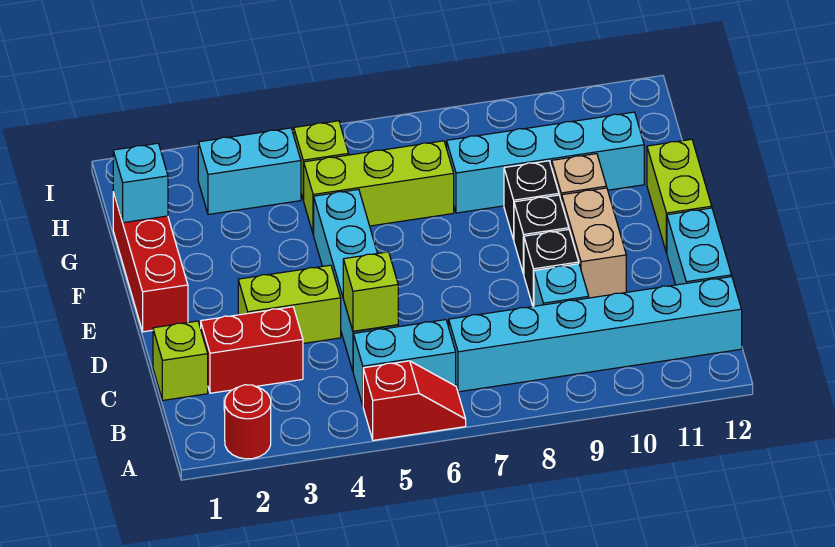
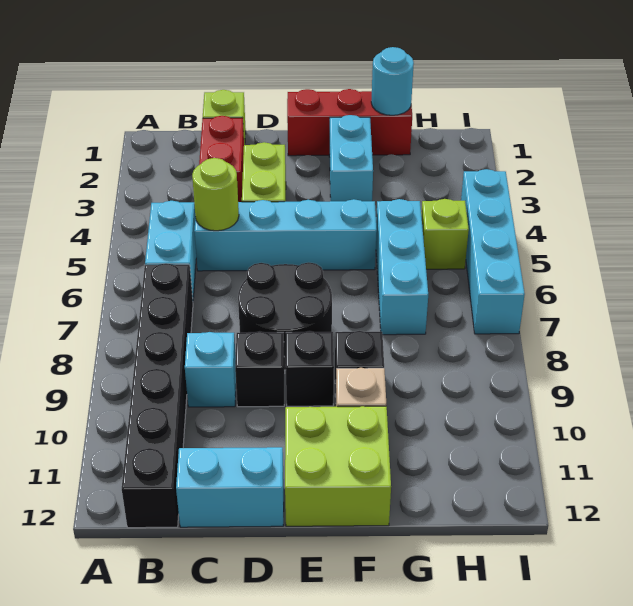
red 1x1 round brick [225,385,271,459] -> none
red 1x2 slope [363,361,466,440] -> none
cyan 1x6 brick [449,277,742,392] -> black 1x6 brick [122,263,193,528]
lime 1x1 brick [343,252,398,331] -> lime 1x1 round brick [192,158,239,231]
none -> black 2x2 round brick [238,262,332,370]
tan 1x2 brick [562,188,626,298] -> none
lime 1x2 brick [647,139,712,253] -> lime 2x2 brick [285,406,391,526]
cyan 1x1 brick [113,143,168,223] -> cyan 1x1 round brick [371,47,414,115]
lime 1x3 brick [304,141,454,235] -> cyan 1x3 brick [376,199,428,335]
cyan 1x4 brick [447,112,644,213] -> cyan 1x4 brick moved to [461,169,525,334]
cyan 1x2 brick [198,128,301,215] -> cyan 1x2 brick moved to [329,115,373,201]

